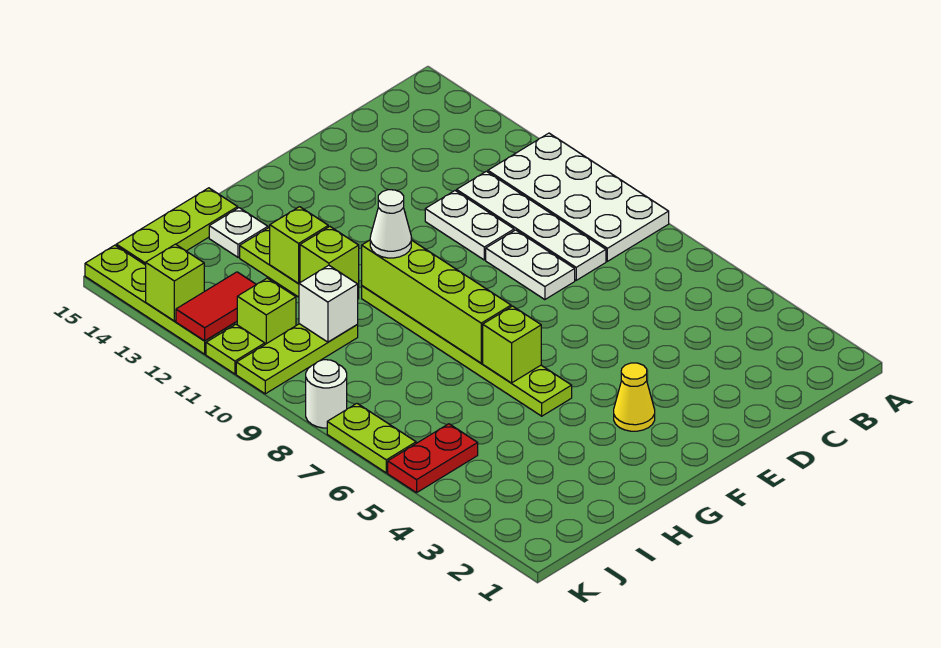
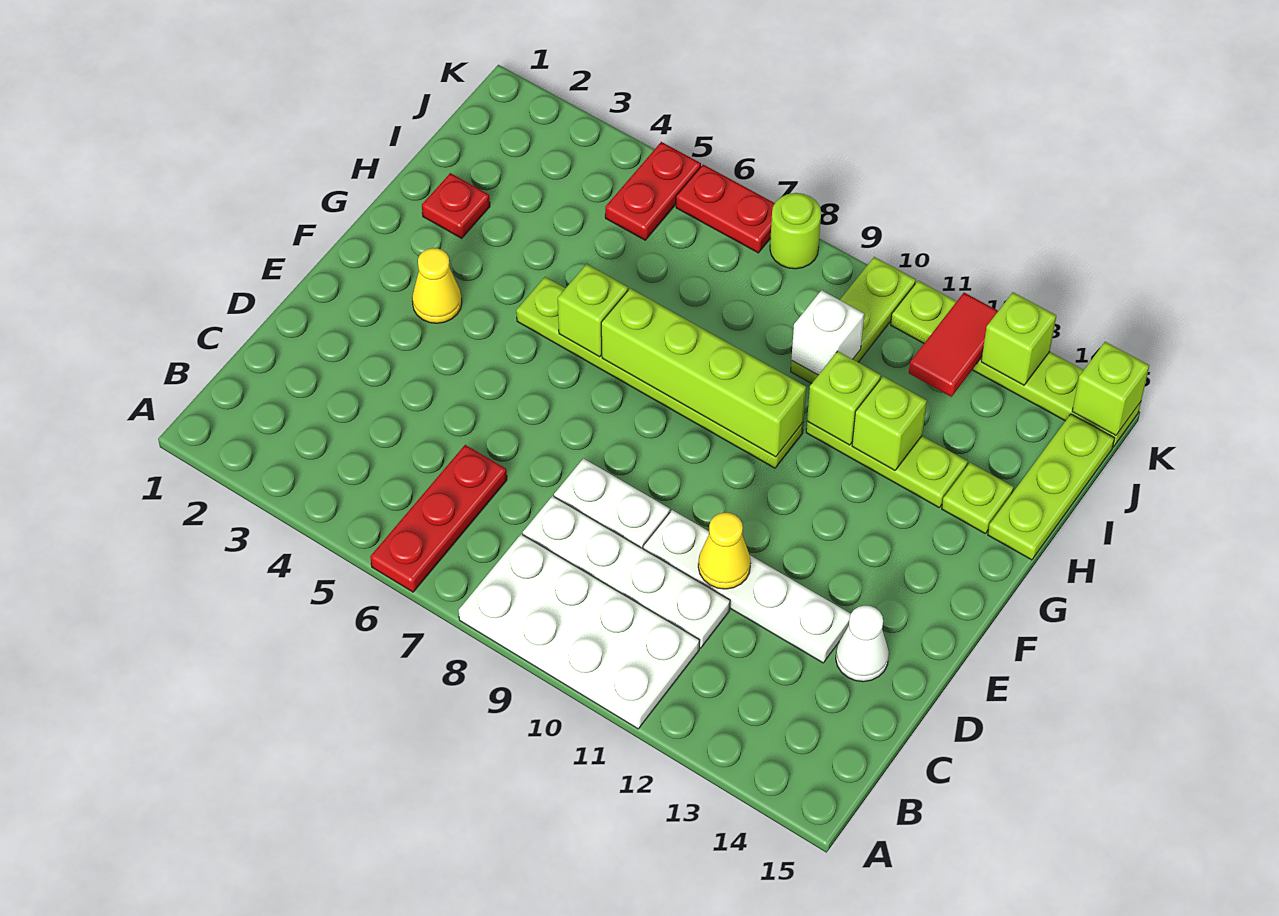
none -> red 1x3 plate [370,445,507,592]
white 1x2 plate [425,191,514,260] -> white 1x4 plate [643,510,851,663]
none -> yellow 1x1 cone [698,513,751,589]
white 1x1 cone [370,190,411,258] -> white 1x1 cone moved to [836,606,889,682]
none -> red 1x1 plate [422,173,490,238]
white 1x1 plate [209,208,268,257] -> lime 1x1 plate [942,463,1014,533]
lime 1x1 brick [237,278,296,344] -> lime 1x1 brick moved to [1072,342,1149,436]
lime 1x2 plate [327,404,416,473] -> red 1x2 plate [676,165,775,253]
white 1x1 round brick [306,360,347,428] -> lime 1x1 round brick [770,193,821,269]

